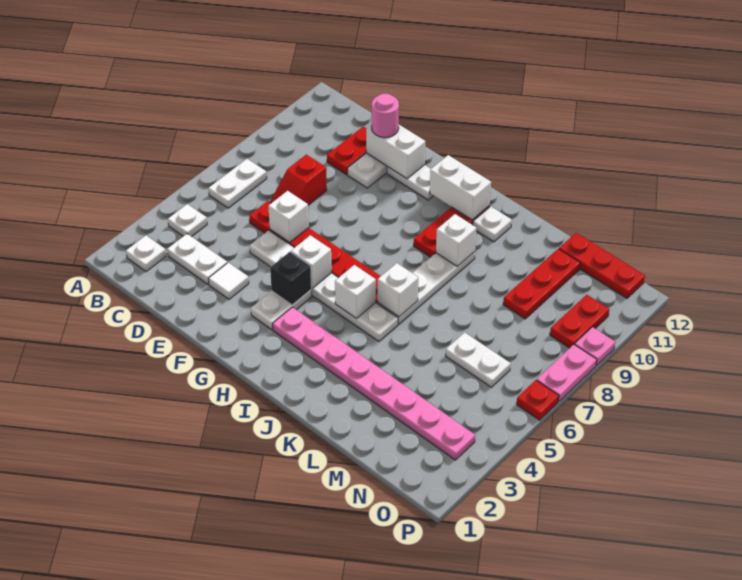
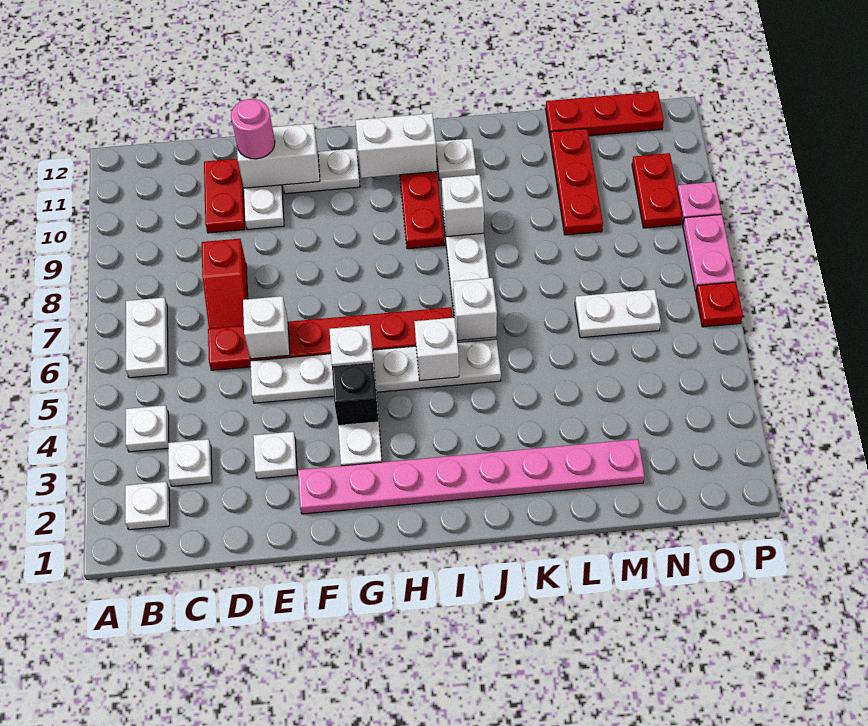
white 1x2 plate [167,234,227,285] -> white 1x1 plate [168,439,212,486]
white 1x1 tile [209,262,249,299] -> white 1x1 plate [253,432,297,479]
pink 1x8 plate [273,307,475,460] -> pink 1x8 plate moved to [298,439,644,514]

